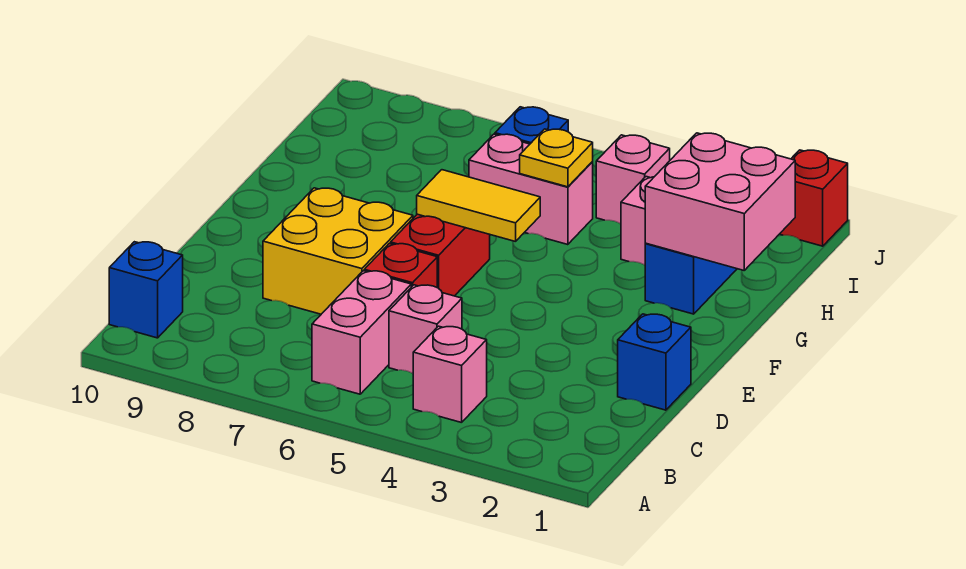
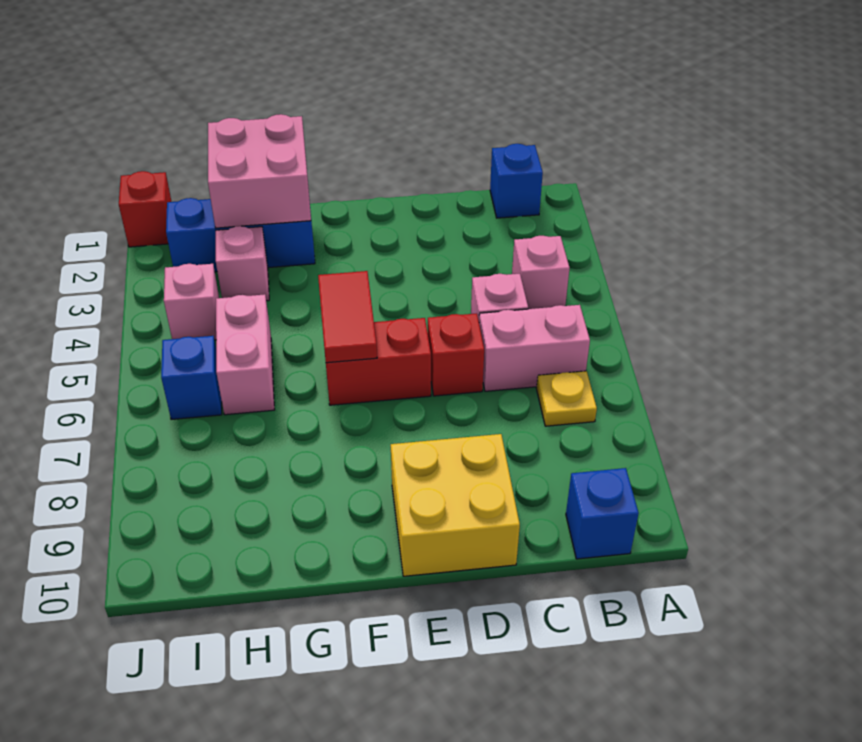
blue 1x1 brick [618,314,691,410] -> blue 1x1 brick moved to [490,144,543,218]
yellow 2x2 brick [263,188,413,314] -> yellow 2x2 brick moved to [391,434,520,576]
yellow 1x2 tile [417,170,540,242] -> red 1x2 tile [318,271,377,363]
yellow 1x1 plate [520,129,593,187] -> yellow 1x1 plate moved to [536,371,597,426]

